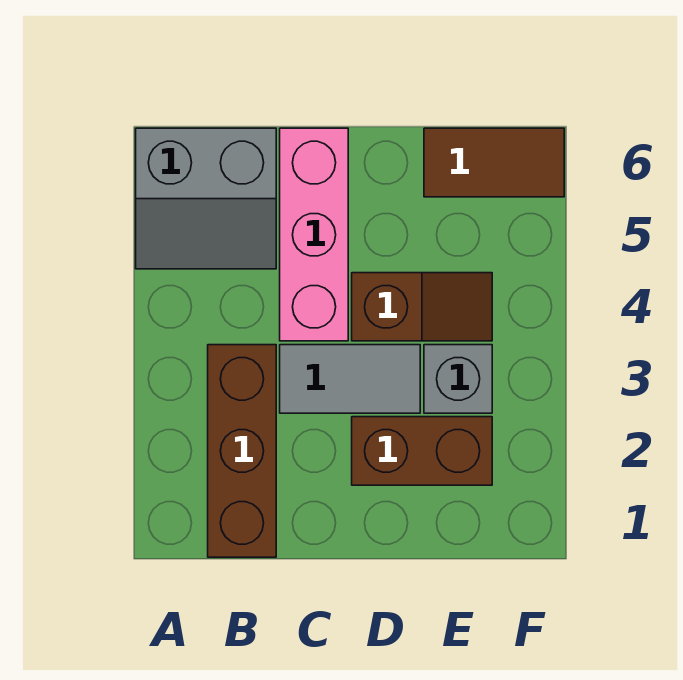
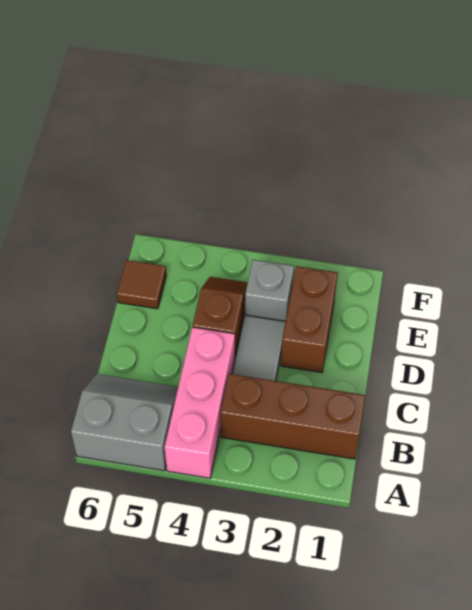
grey 2x2 slope [136,128,276,269] -> grey 2x2 slope turned to [71,374,178,471]
pink 1x3 brick [280,128,348,341] -> pink 1x3 brick turned to [165,327,235,478]
brown 1x2 tile [424,128,564,197] -> brown 1x1 tile [117,260,166,309]

